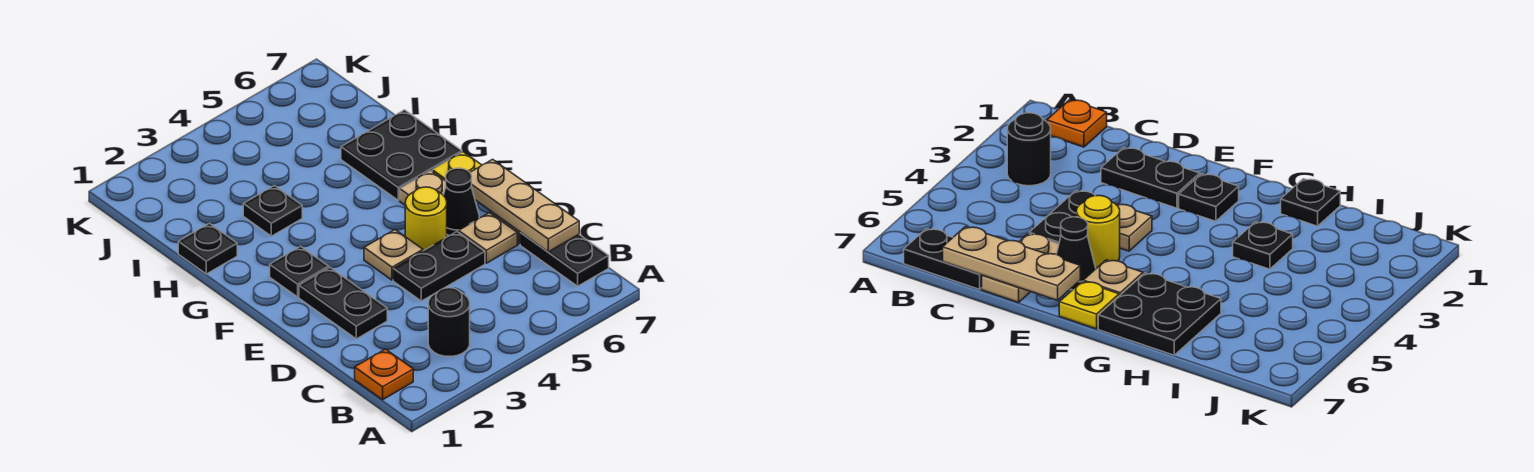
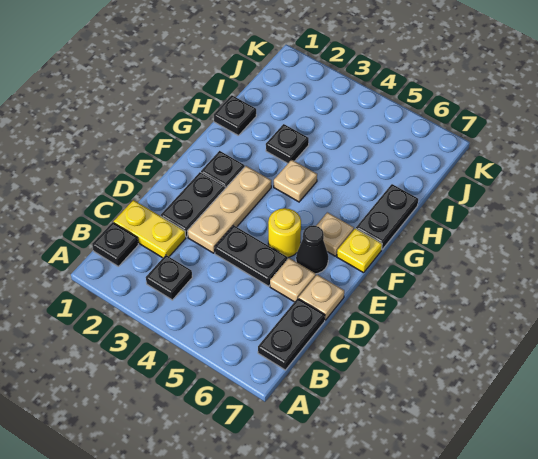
orange 1x1 plate [355,349,413,400] -> black 1x1 plate [92,222,139,266]
black 1x1 round brick [428,288,470,356] -> black 1x1 plate [146,255,192,300]
none -> yellow 1x2 plate [114,200,186,258]
tan 1x3 plate [470,159,579,252] -> tan 1x3 plate moved to [187,166,271,253]
tan 1x1 plate [364,230,423,280] -> tan 1x1 plate moved to [274,160,317,202]
black 2x2 plate [341,110,462,200] -> black 1x2 plate [356,184,418,249]

